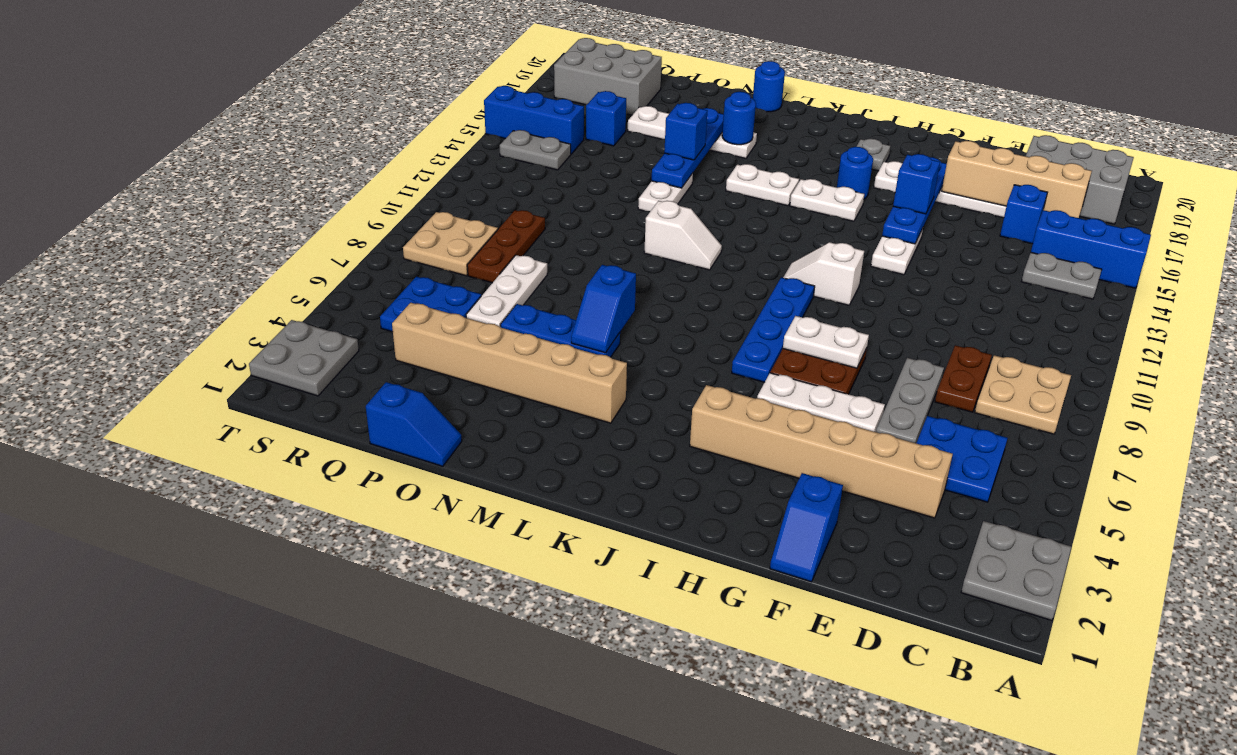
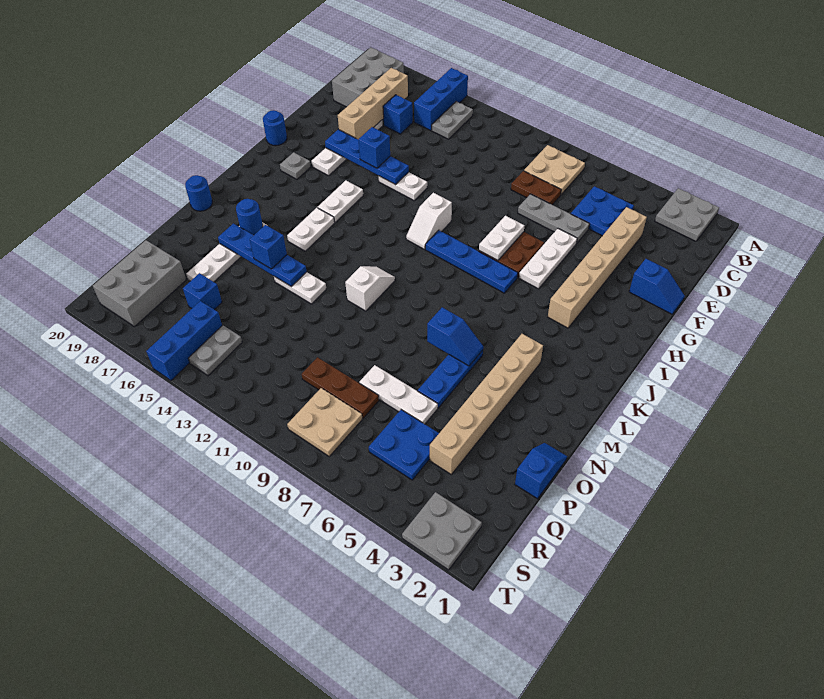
blue 1x1 round brick [837,147,873,199] -> blue 1x1 round brick moved to [263,110,287,146]

